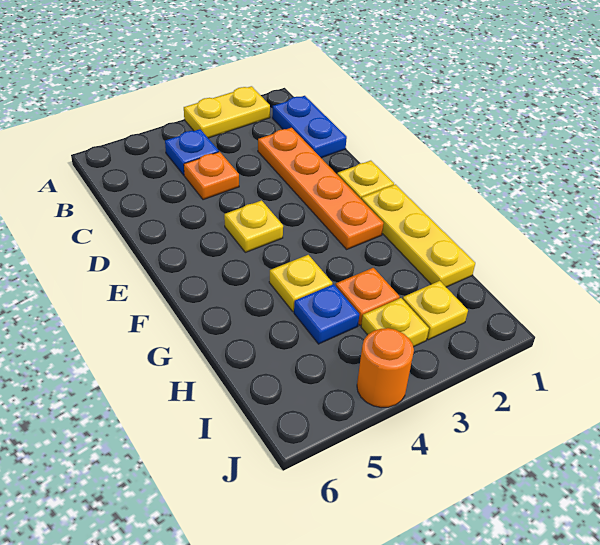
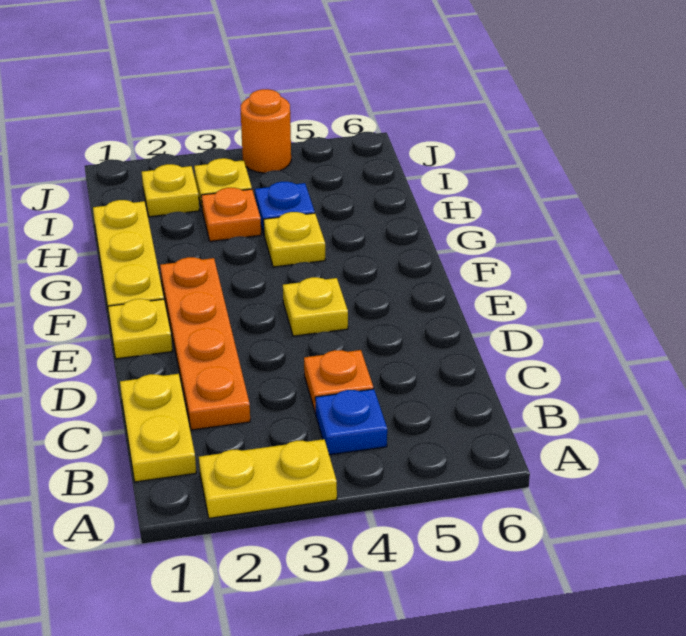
blue 1x2 plate [272,96,347,158] -> yellow 1x2 plate [120,374,196,482]

